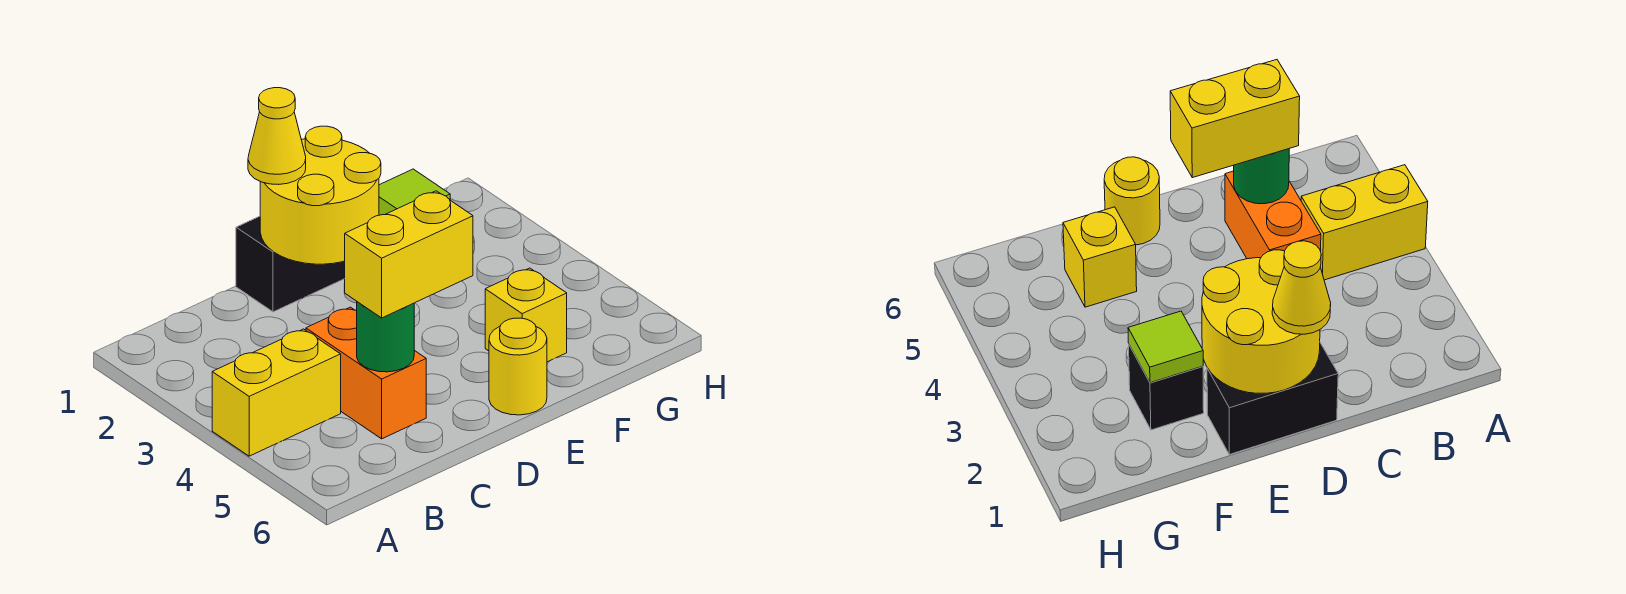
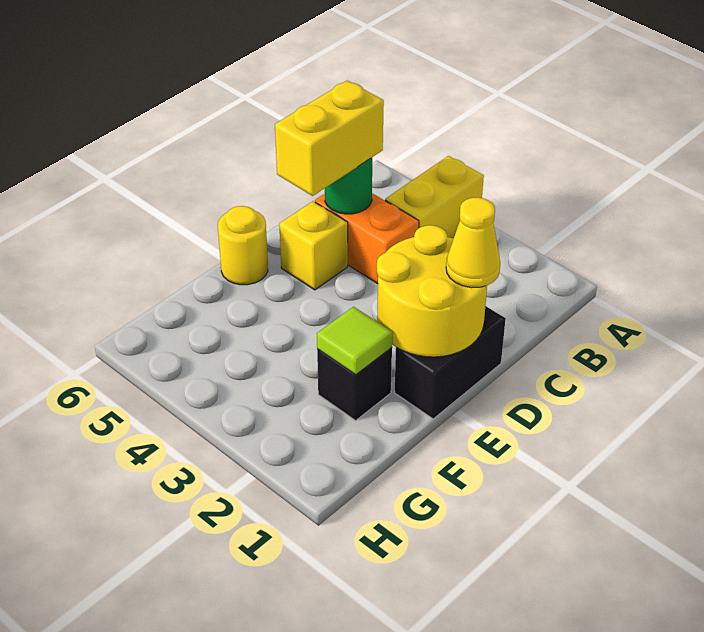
yellow 1x1 brick [485,268,567,362] -> yellow 1x1 brick moved to [279,201,348,290]

